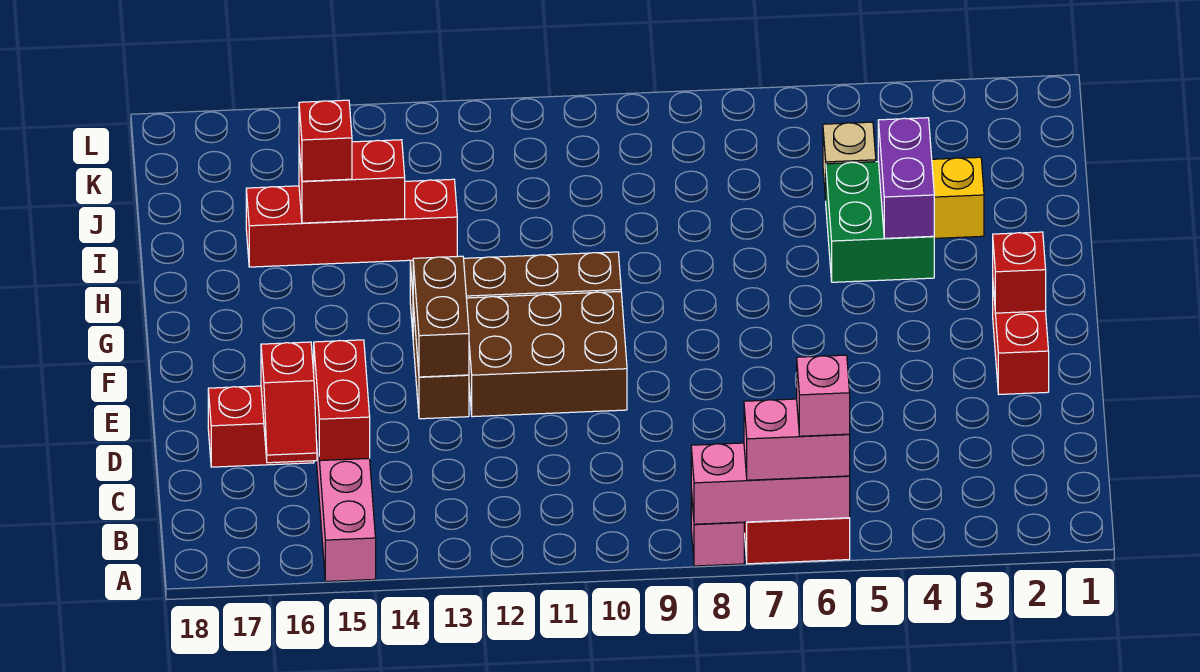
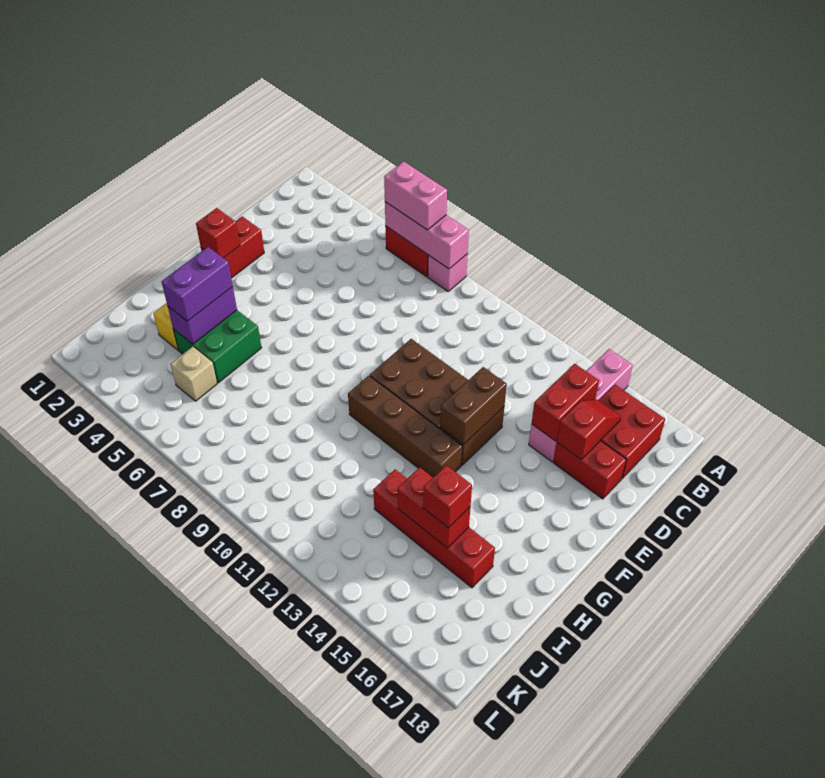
pink 1x1 brick [797,355,850,436] -> none
none -> red 2x2 brick [599,385,665,478]
none -> purple 1x2 brick [162,247,233,321]

